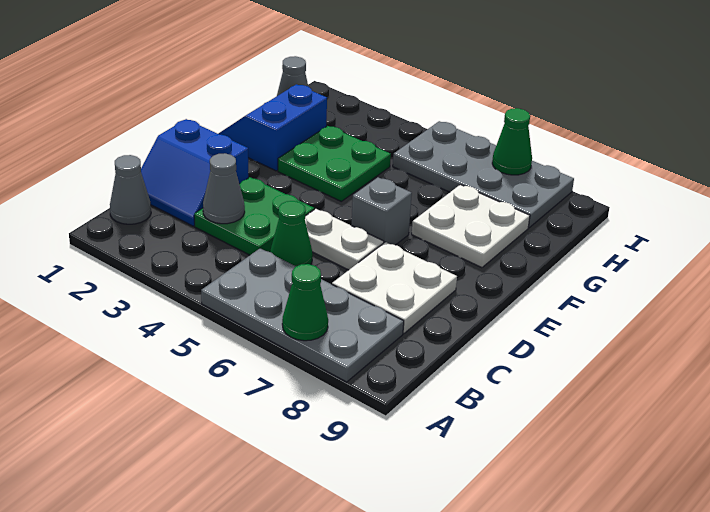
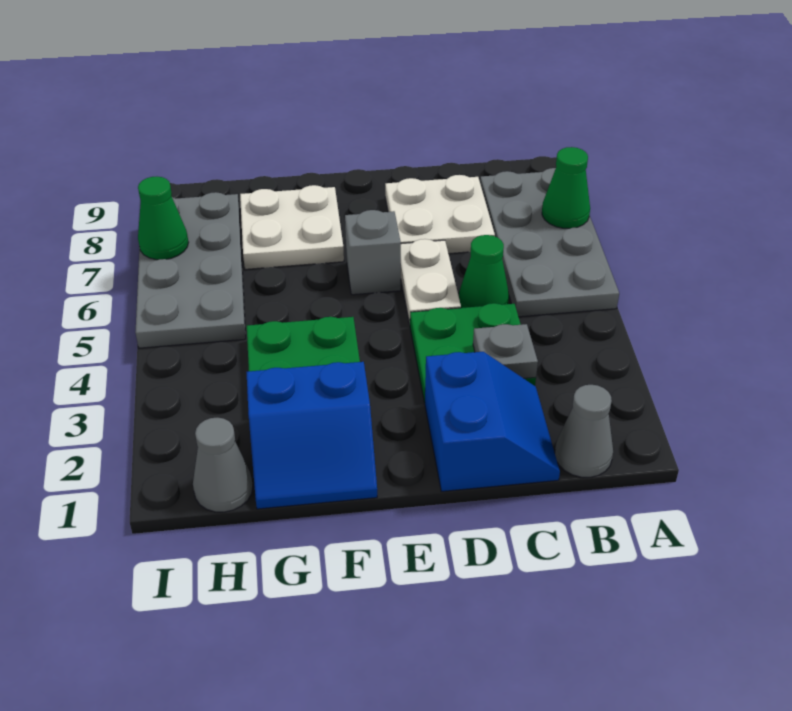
grey 1x1 cone [203,153,245,224] -> grey 1x1 plate [473,324,538,378]

